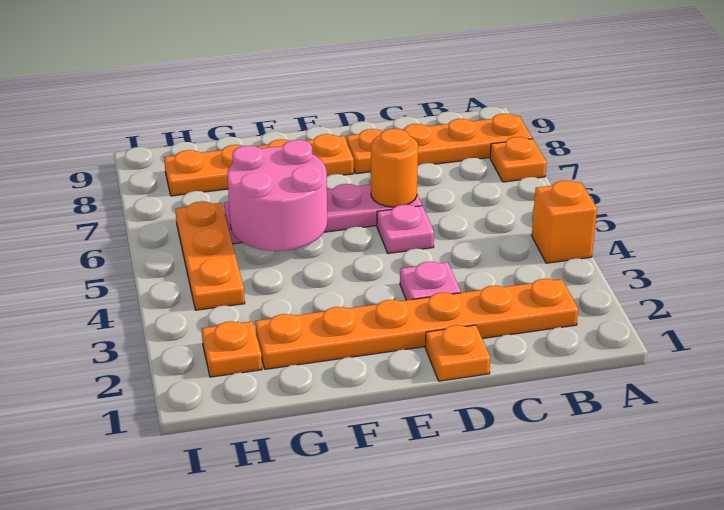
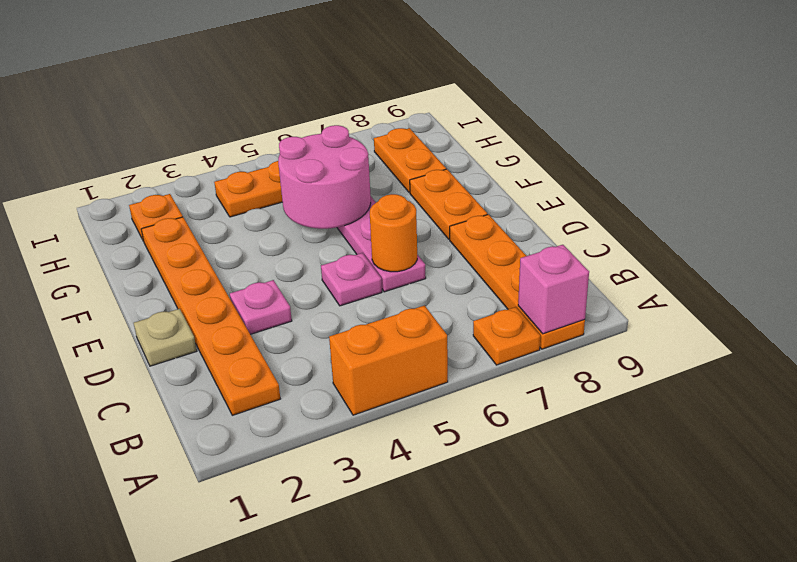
orange 1x1 brick [532,180,597,263] -> orange 1x2 brick [329,306,448,415]
none -> pink 1x1 brick [518,245,589,334]
orange 1x1 plate [425,325,491,381] -> tan 1x1 plate [134,309,197,366]

